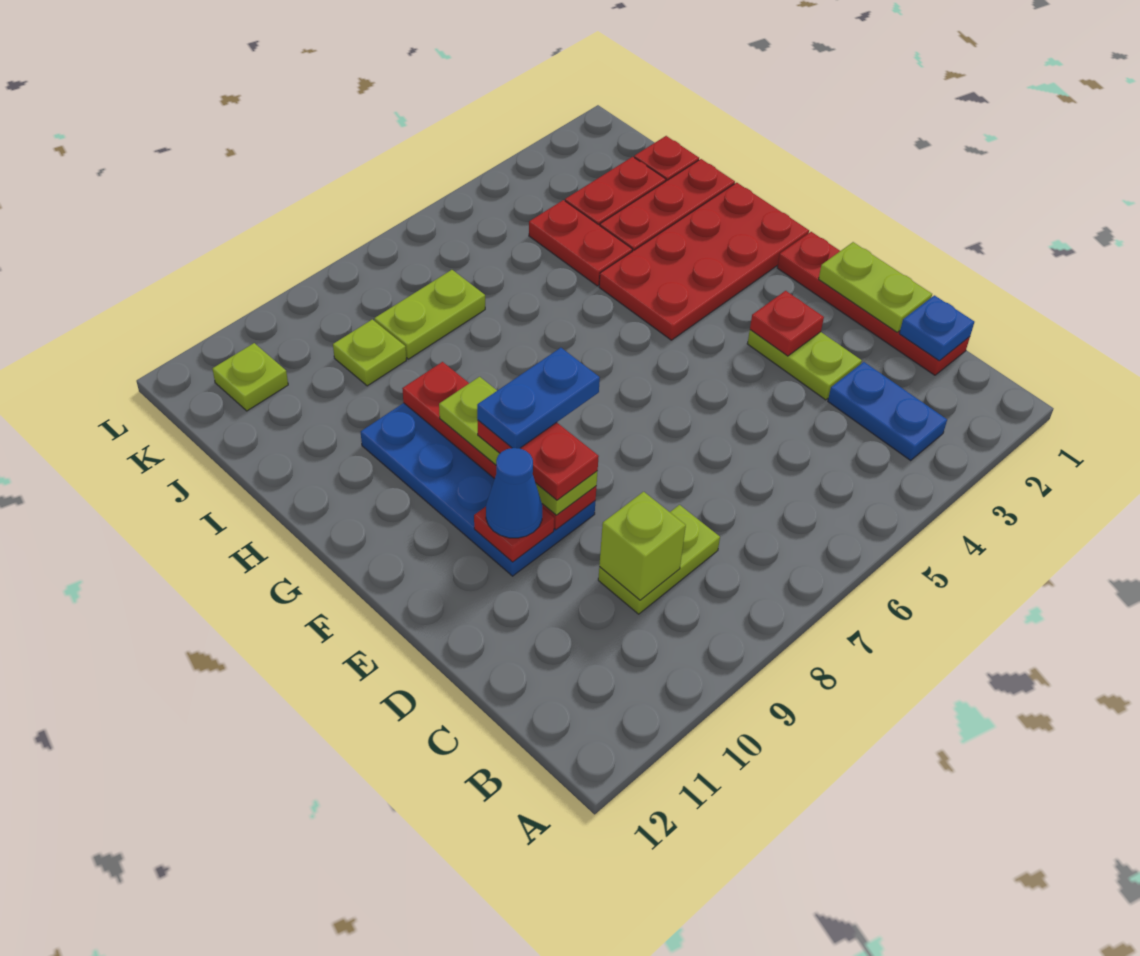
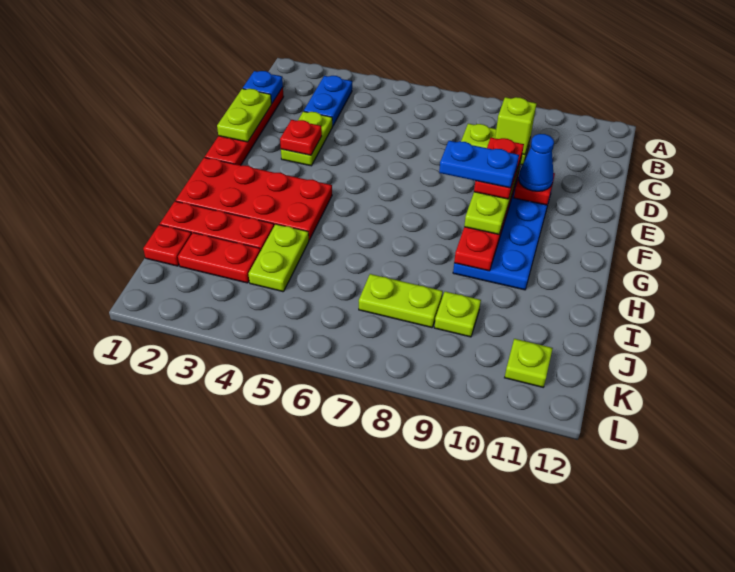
red 1x2 plate [529,200,633,286] -> lime 1x2 plate [248,224,309,292]

